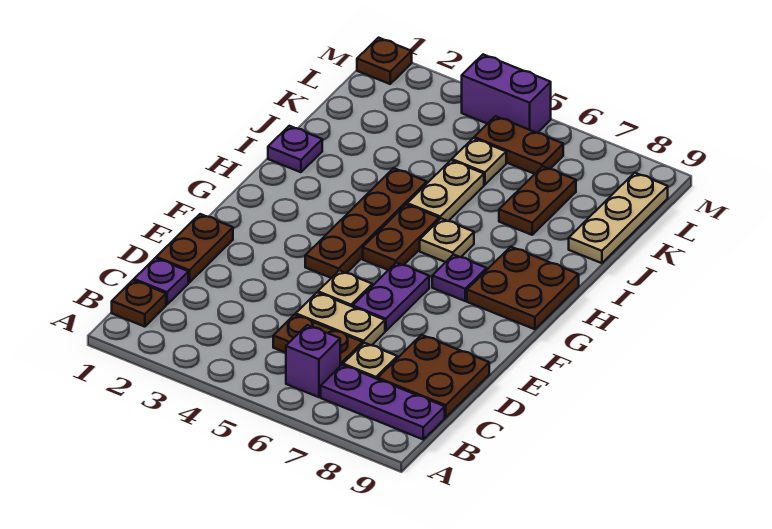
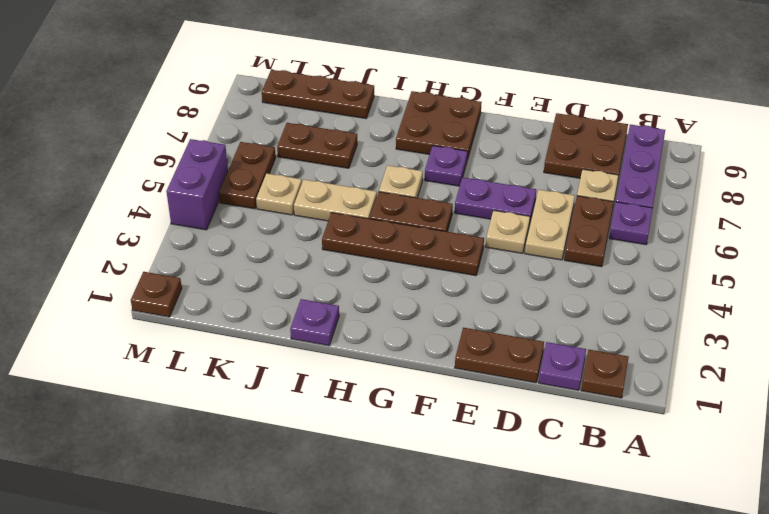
purple 1x1 brick [286,325,340,397] -> purple 1x1 plate [609,202,653,245]
tan 1x3 plate [569,173,668,263] -> brown 1x3 plate [262,70,374,119]

